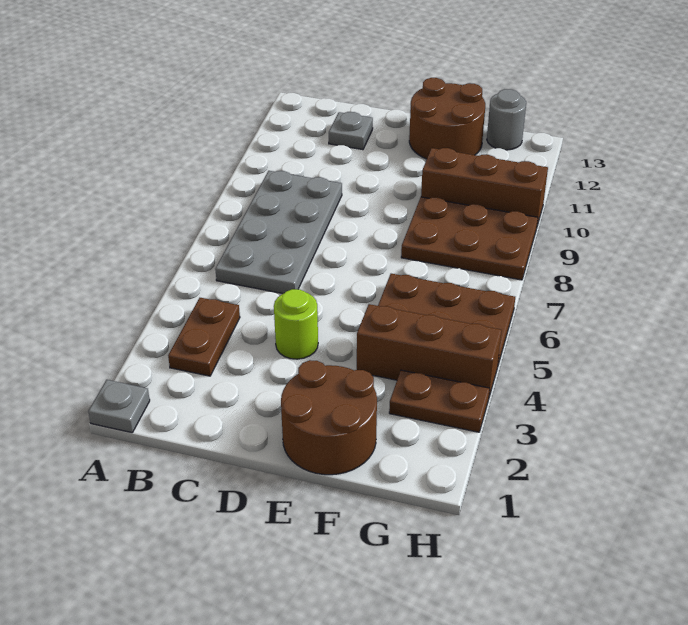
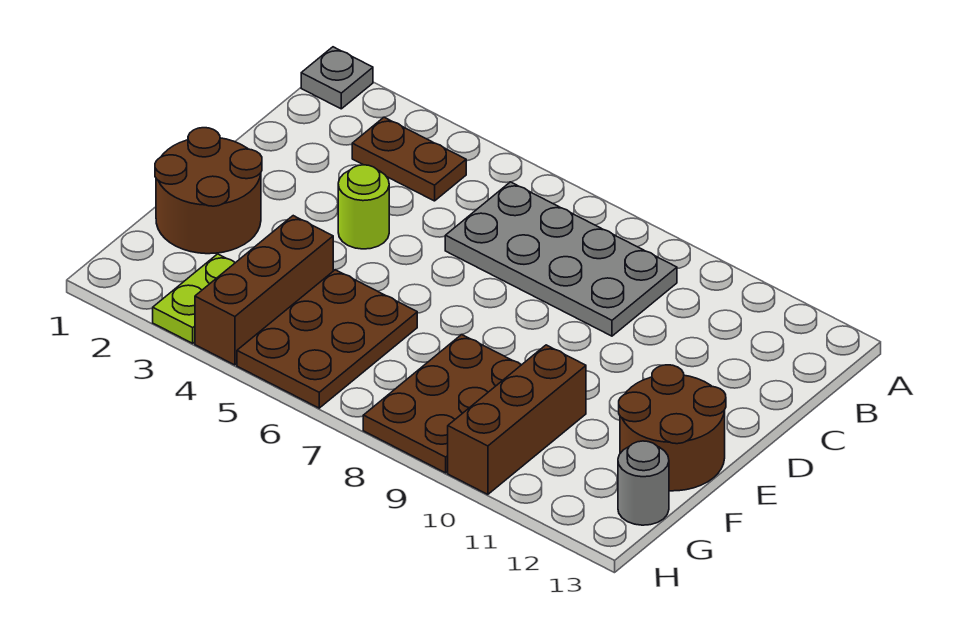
grey 1x1 plate [329,112,373,150] -> none
brown 1x2 plate [389,370,490,432] -> lime 1x2 plate [153,254,235,343]

